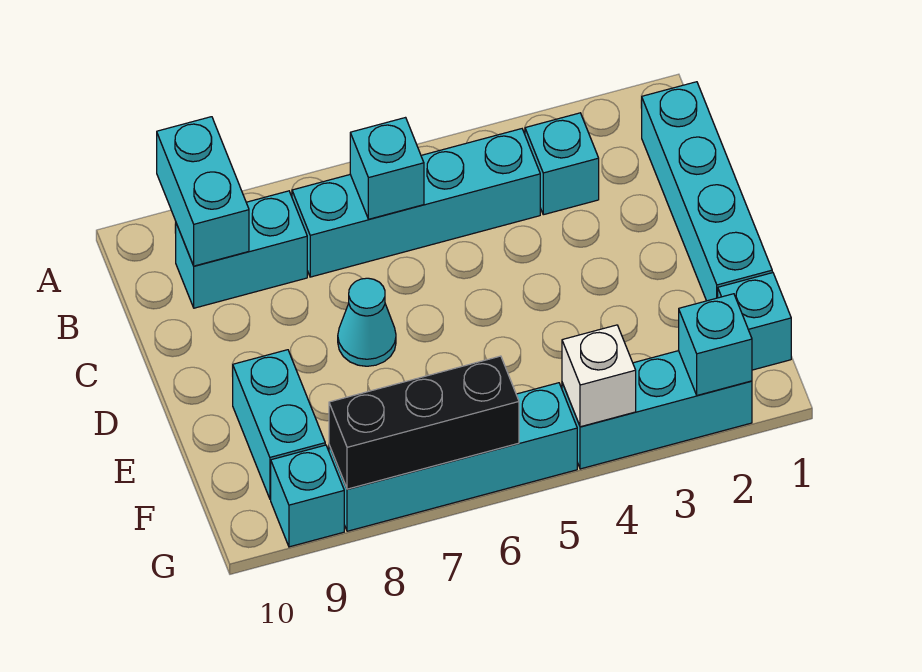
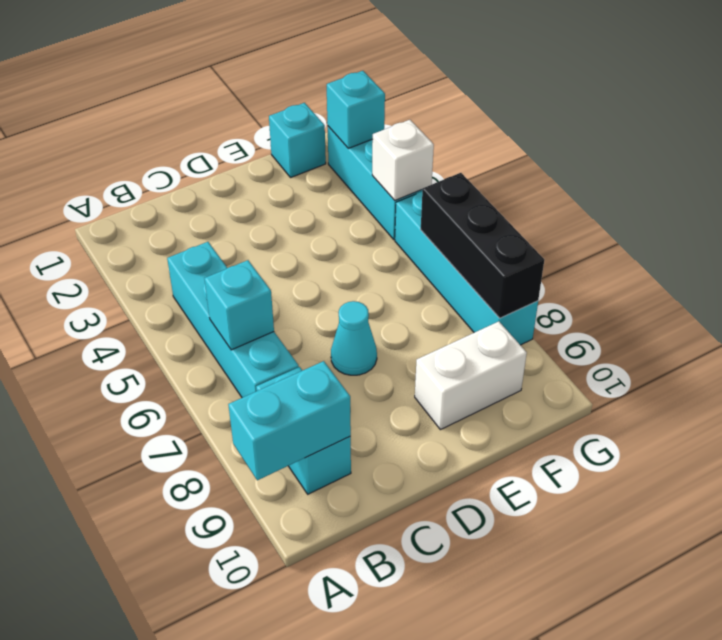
cyan 1x4 brick [642,82,772,301] -> none
cyan 1x1 brick [525,113,599,215] -> none
cyan 1x2 brick [232,350,325,499] -> white 1x2 brick [415,321,527,430]
cyan 1x1 brick [271,445,344,547] -> none

